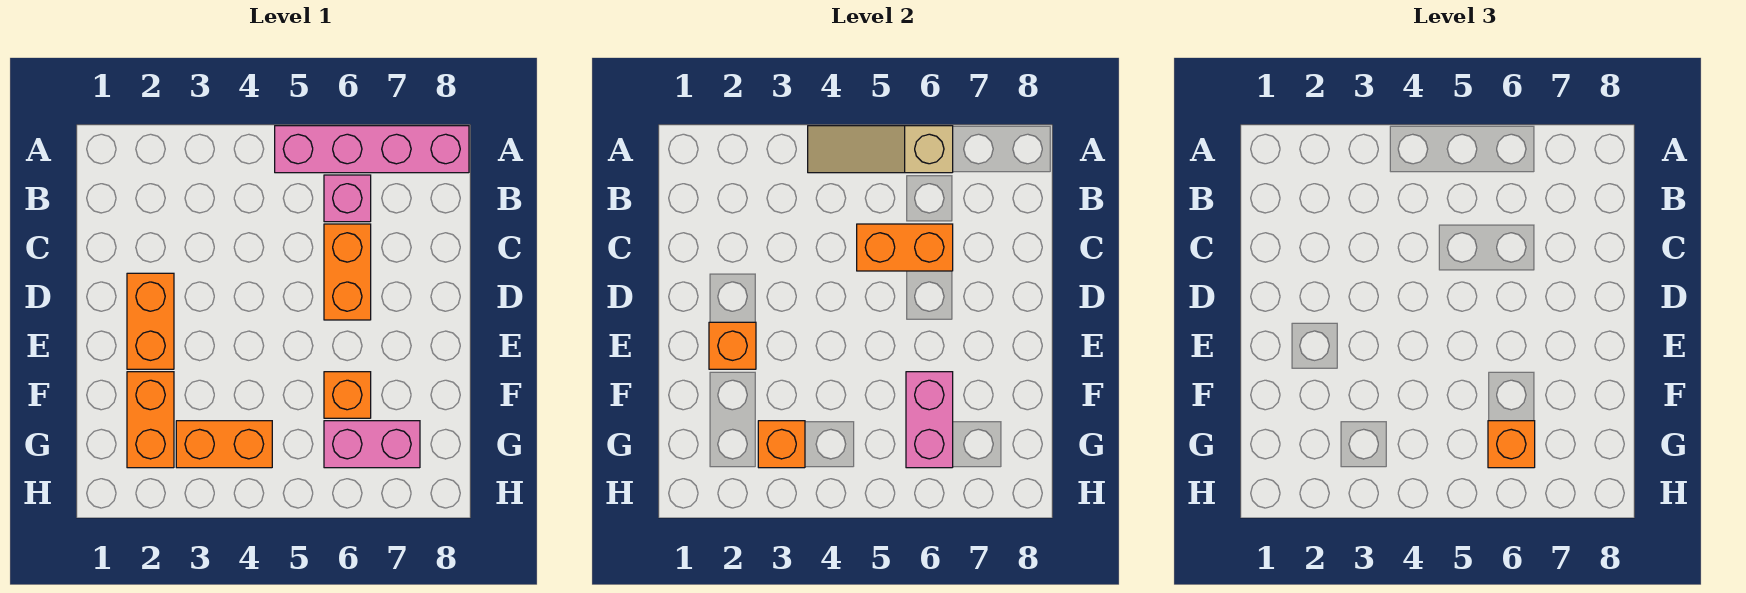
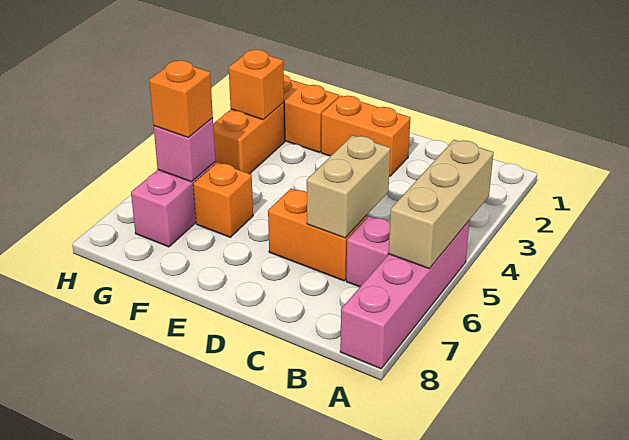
tan 1x3 slope [808,126,953,173] -> tan 1x3 brick [389,140,494,269]
orange 1x2 brick [857,224,953,271] -> tan 1x2 brick [307,135,390,238]
orange 1x1 brick [709,322,756,369] -> none
pink 1x2 brick [906,372,953,468] -> pink 1x1 brick [154,118,215,182]

